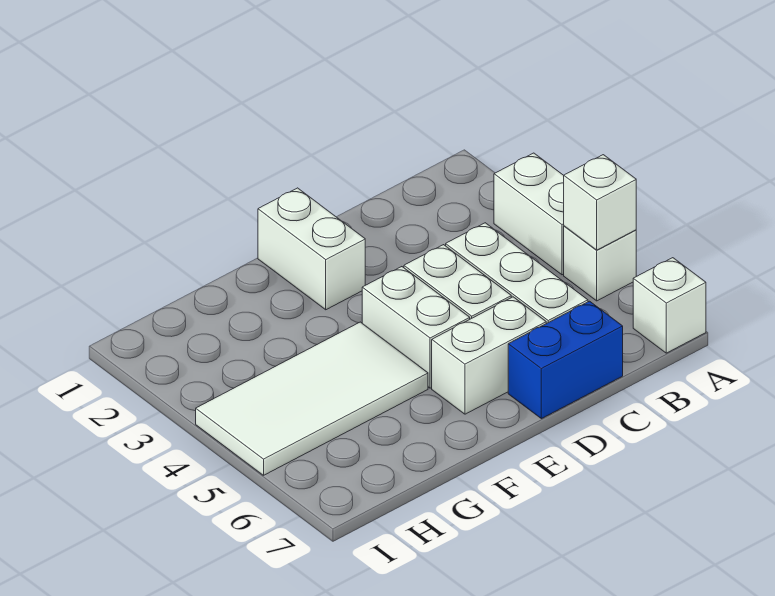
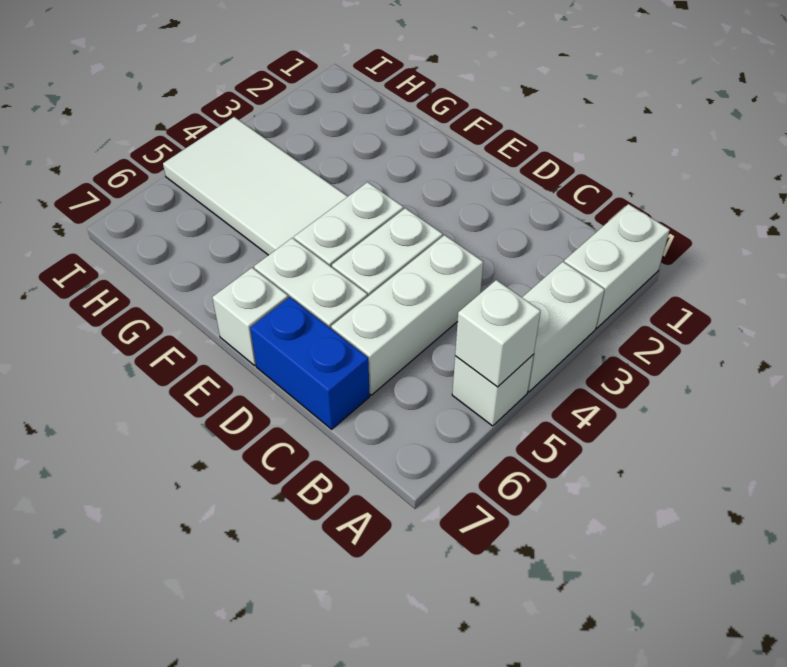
white 1x1 brick [633,258,706,353] -> white 1x1 brick moved to [212,268,288,365]
white 1x2 brick [258,188,365,310] -> white 1x2 brick moved to [564,204,670,328]

